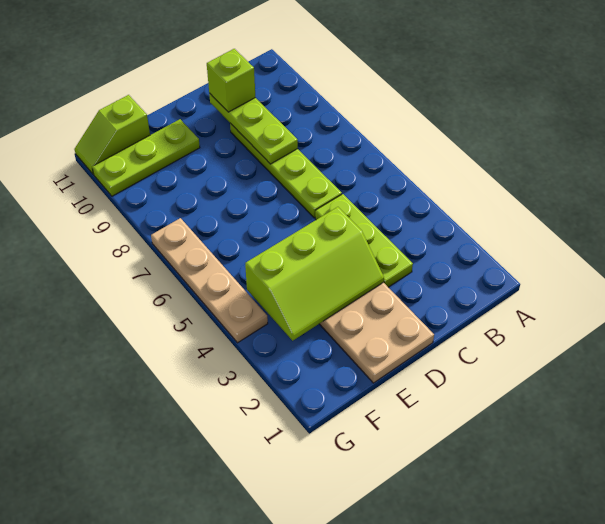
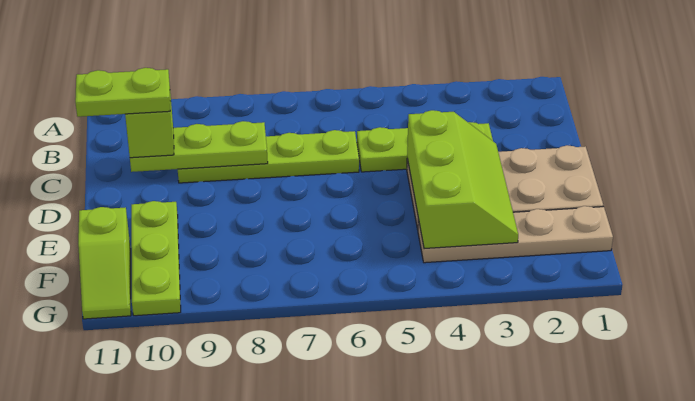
none -> lime 1x2 plate [75,68,170,117]
tan 1x4 plate [151,218,268,343] -> tan 1x4 plate moved to [418,206,613,263]

